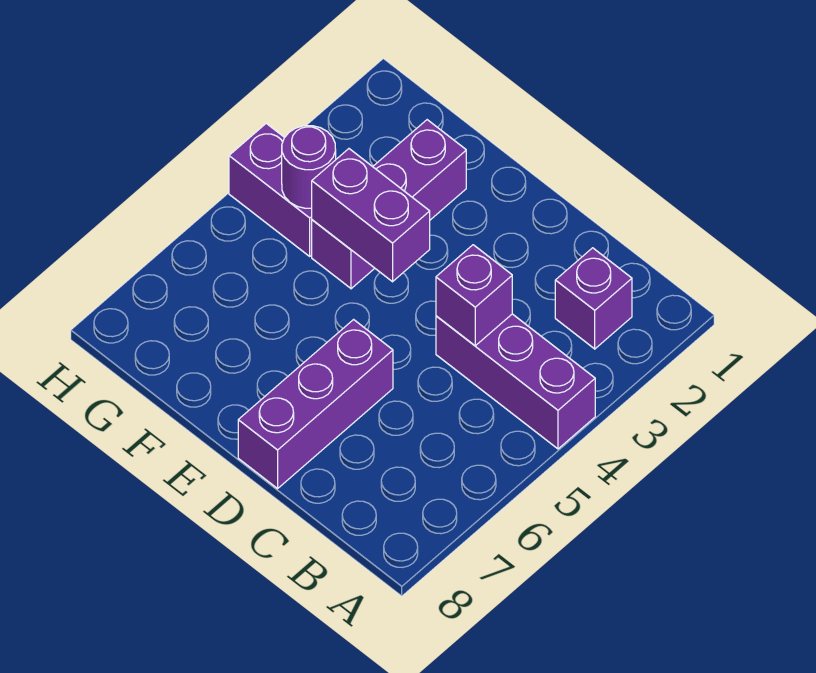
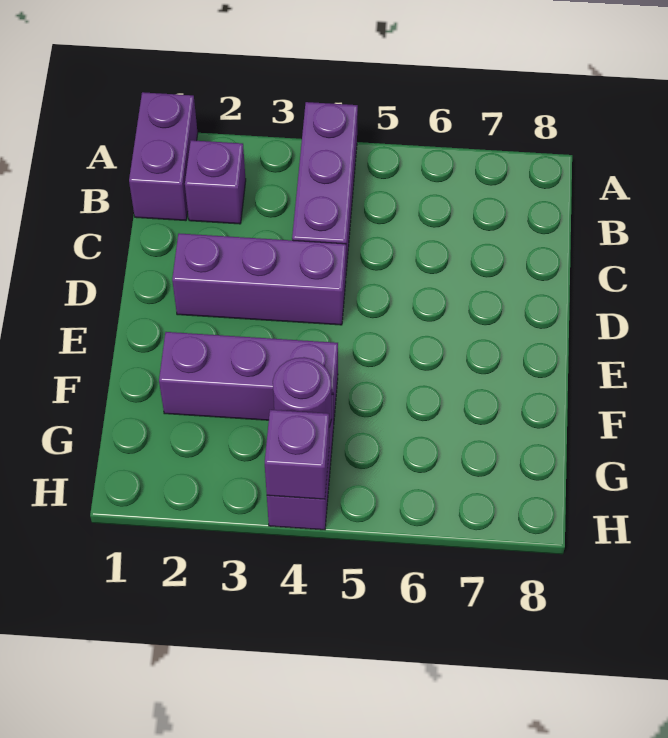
purple 1x1 brick [436,245,512,346] -> purple 1x1 brick moved to [265,410,329,499]
purple 1x3 brick [238,320,393,488] -> purple 1x3 brick moved to [172,233,346,325]
purple 1x2 brick [312,149,430,282] -> purple 1x2 brick moved to [129,92,198,221]

